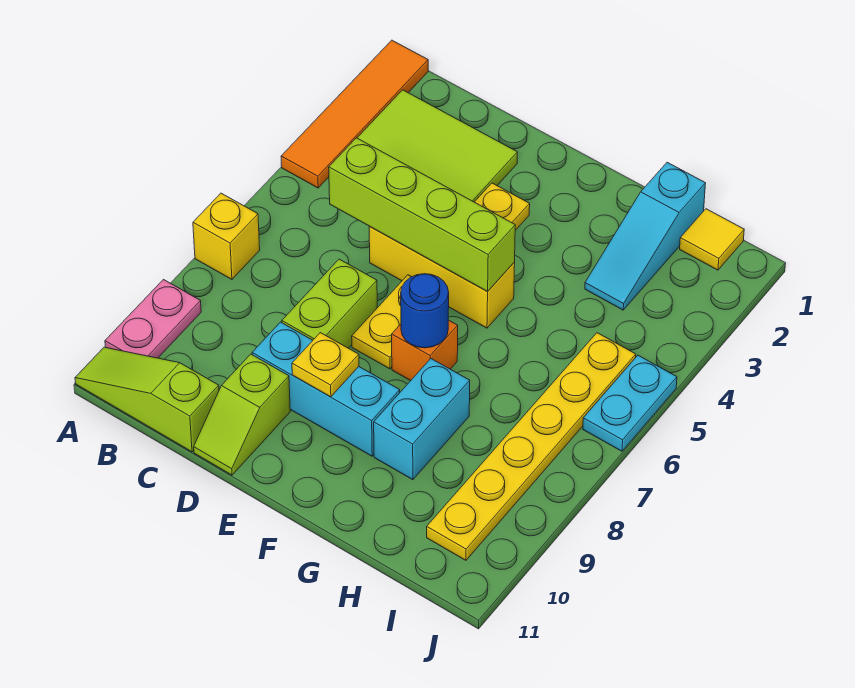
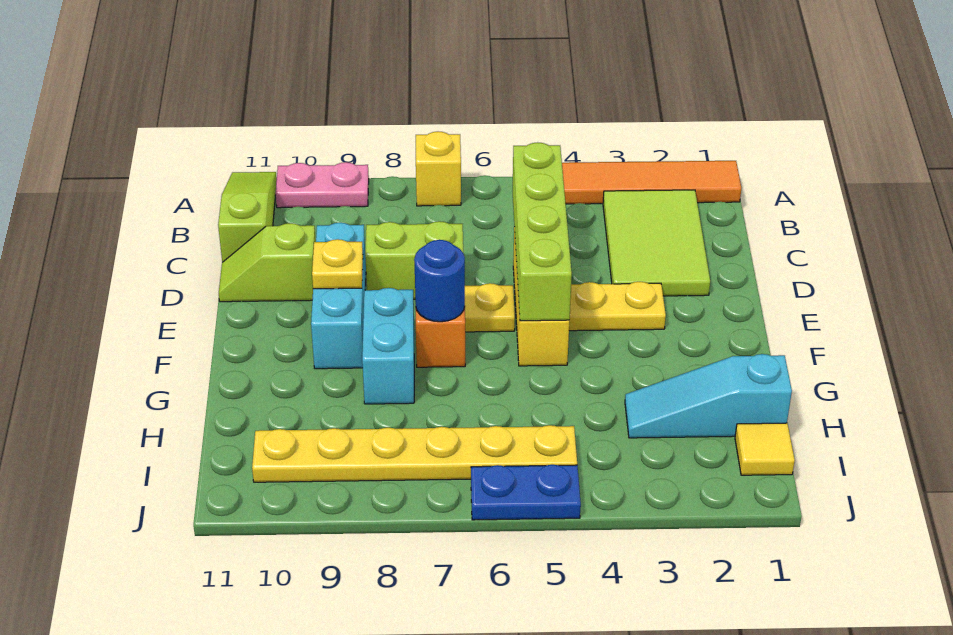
cyan 1x2 brick [374,359,470,480] -> cyan 1x2 brick turned to [362,288,414,404]
cyan 1x2 plate [583,355,677,451] -> blue 1x2 plate [471,465,581,520]

